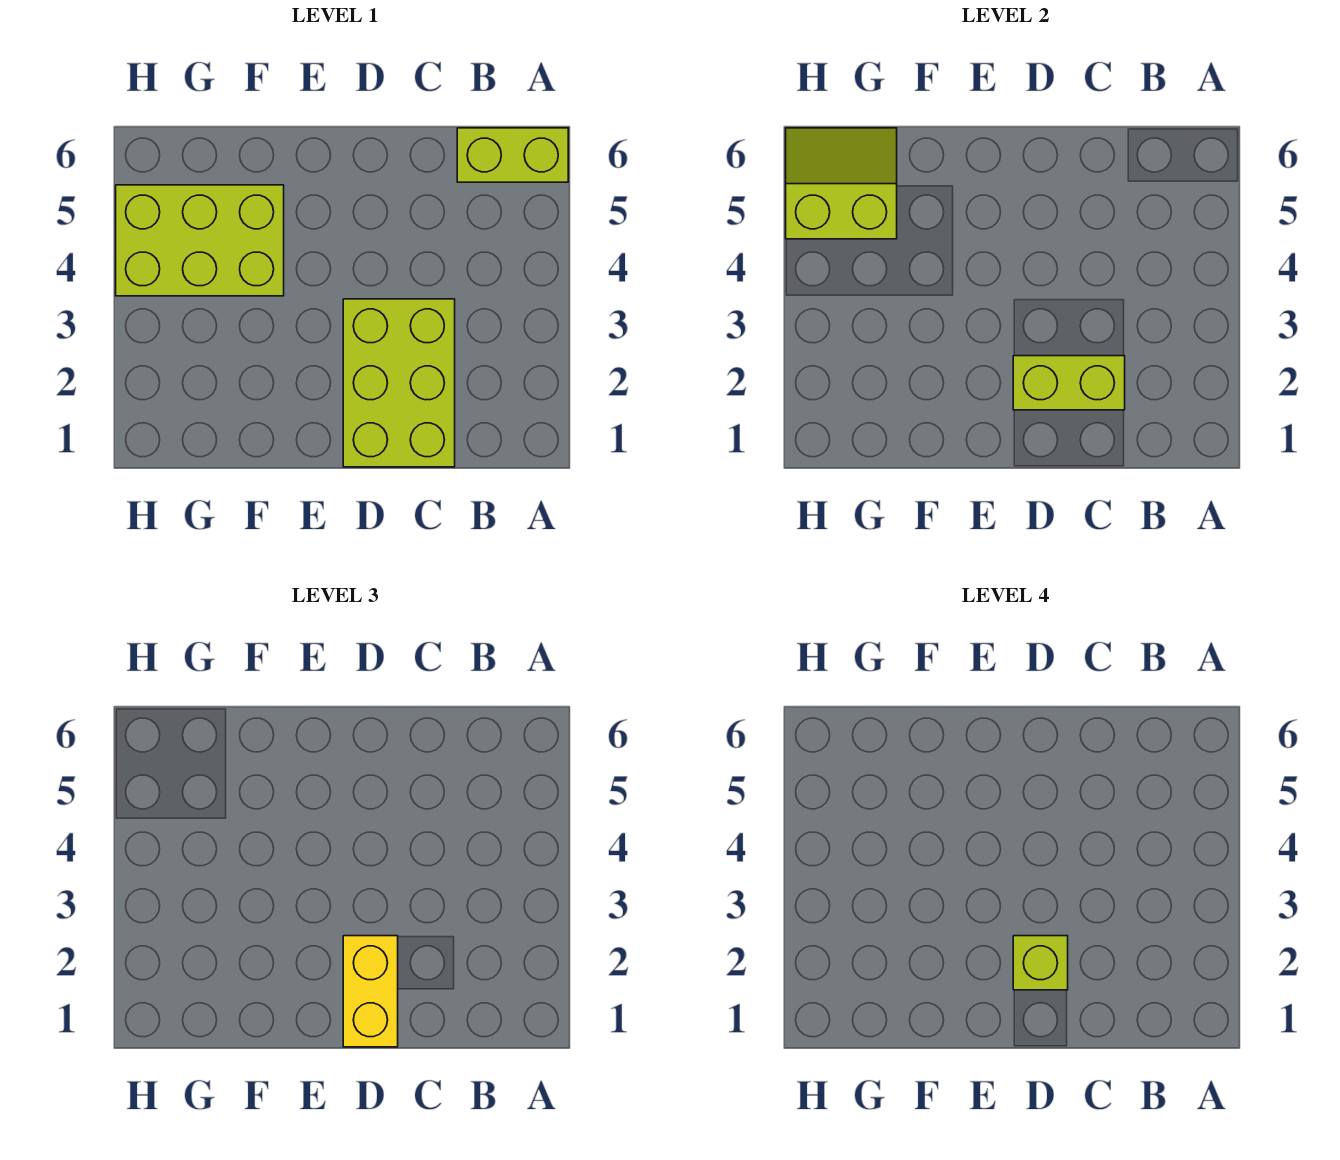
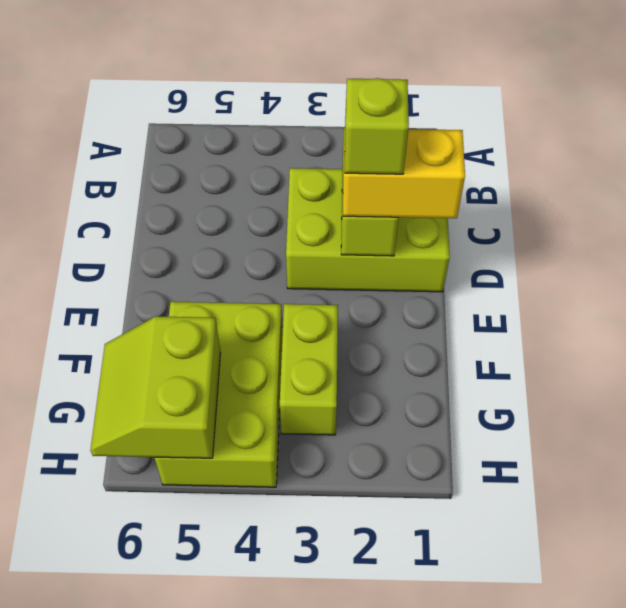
lime 1x2 brick [457,128,568,182] -> lime 1x2 brick moved to [280,304,338,435]

